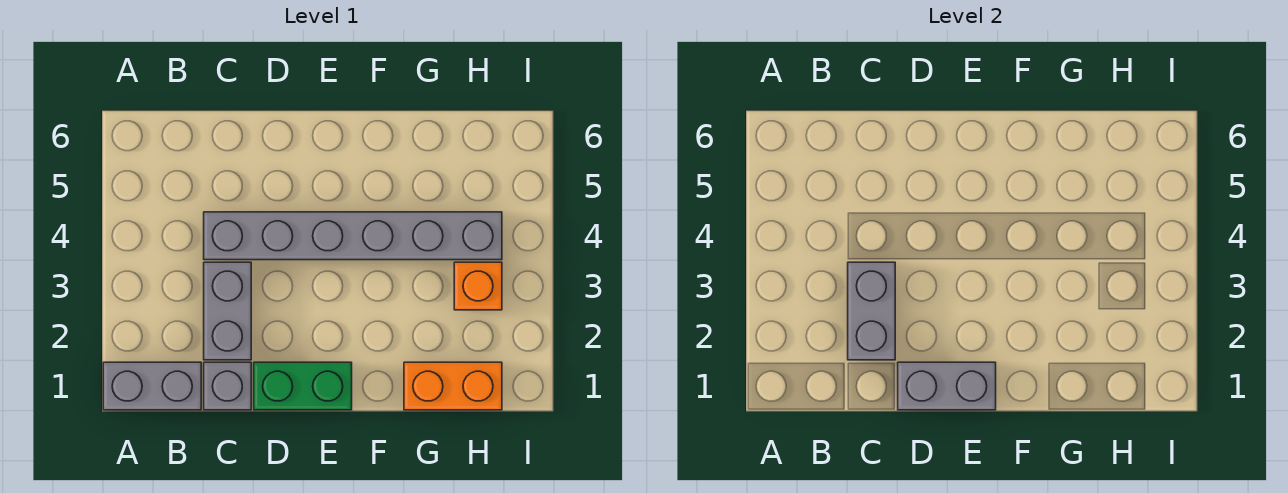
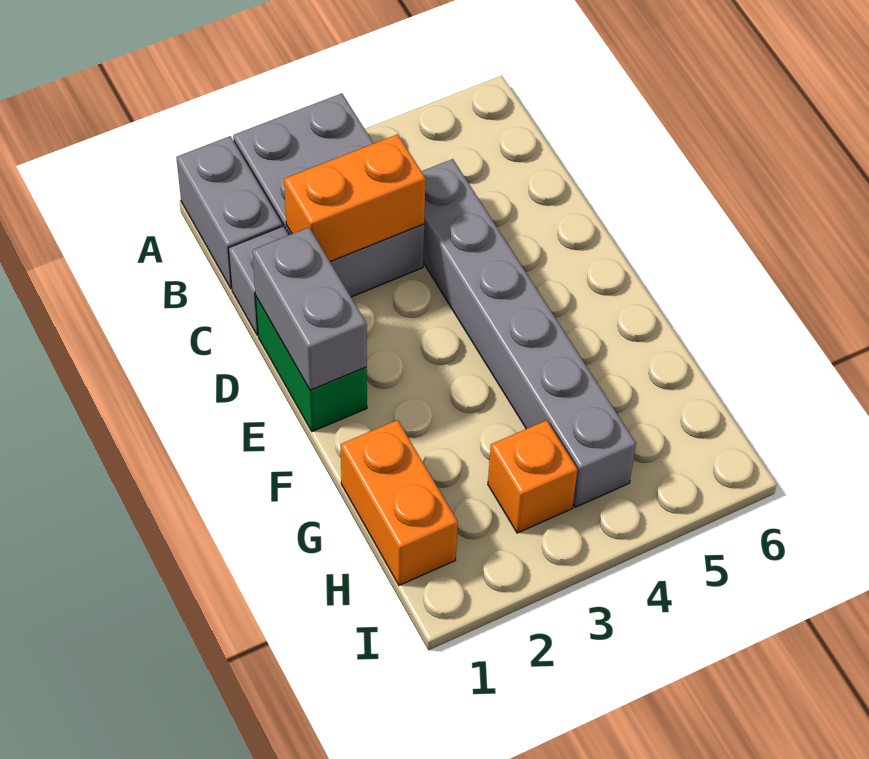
grey 1x2 brick [204,262,251,360] -> grey 2x3 brick [233,93,424,297]
grey 1x2 brick [848,262,895,360] -> orange 1x2 brick [284,134,426,262]

